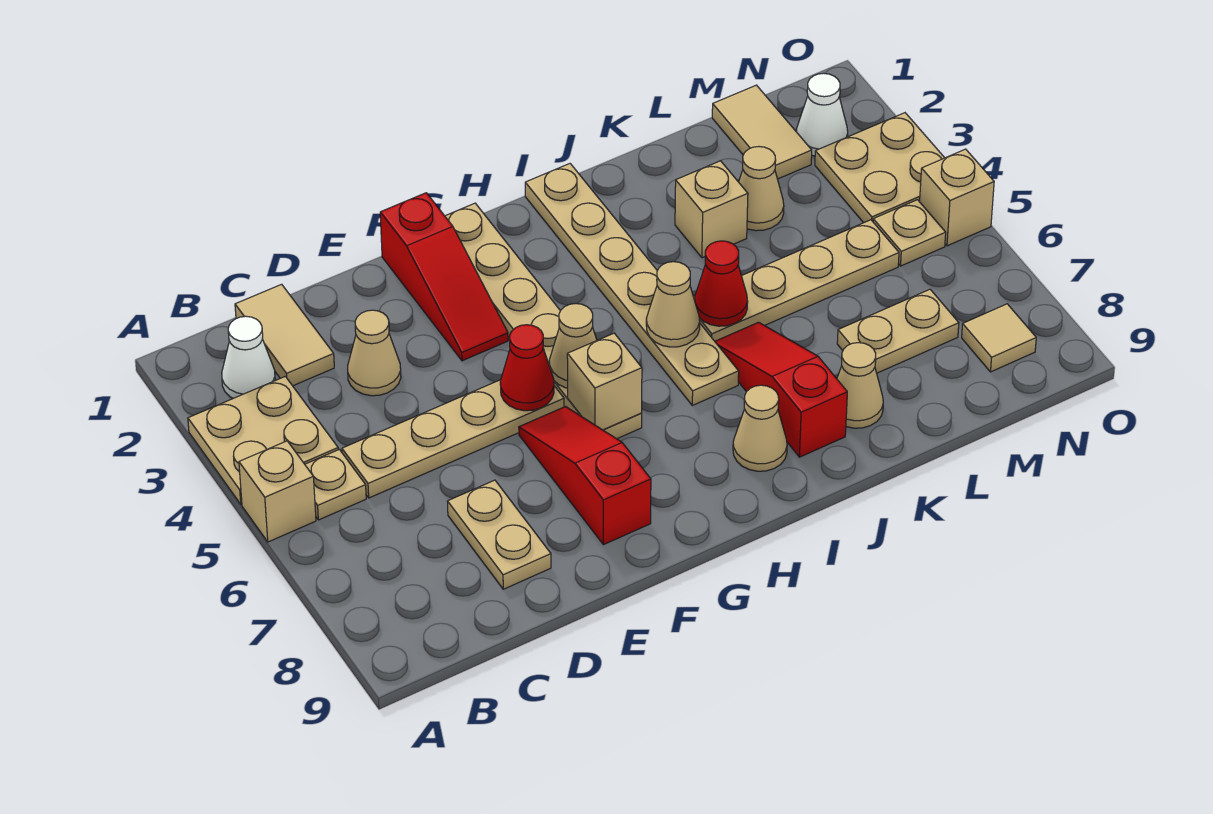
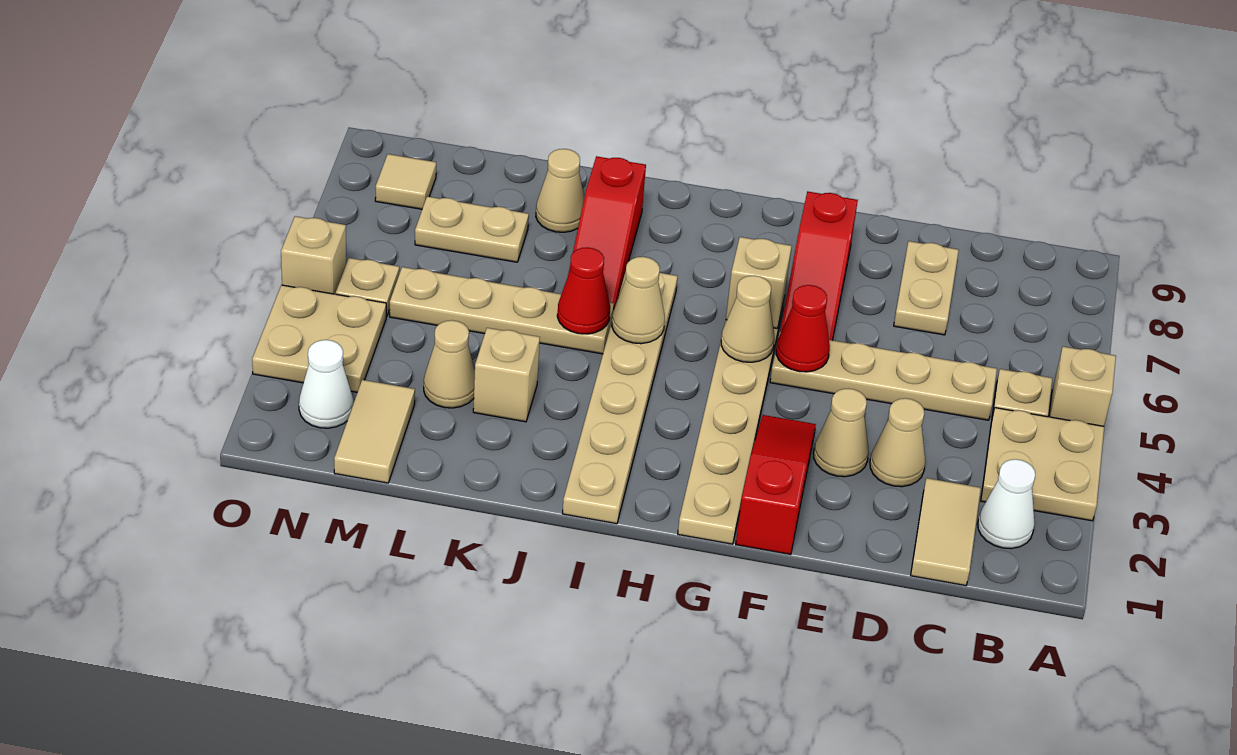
tan 1x1 cone [733,385,787,471] -> tan 1x1 cone moved to [814,389,869,477]

